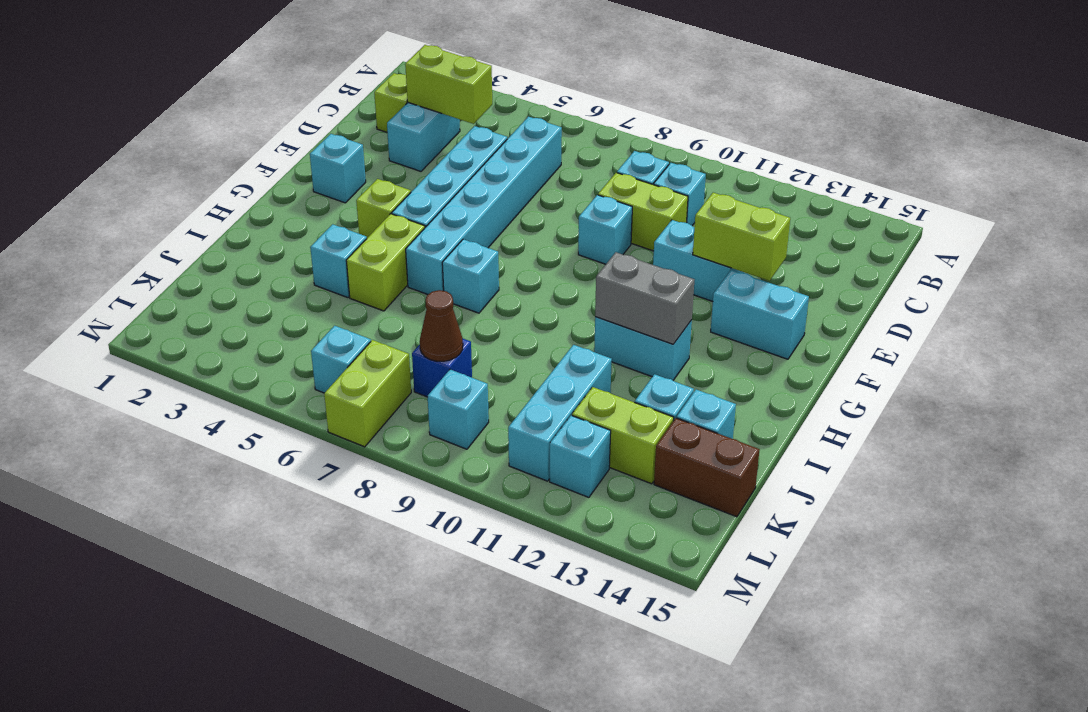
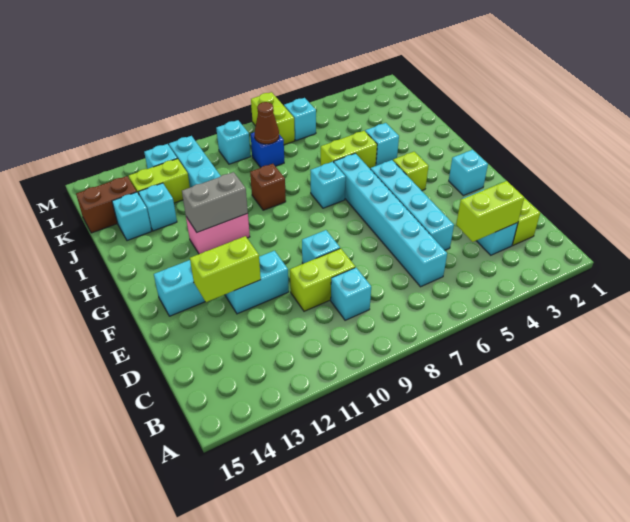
cyan 1x1 brick [654,163,706,226] -> none
lime 1x2 brick [346,214,425,311] -> lime 1x2 brick turned to [321,131,377,169]
cyan 1x2 brick [594,317,692,380] -> pink 1x2 brick [186,214,250,254]
none -> brown 1x1 brick [250,164,286,210]

